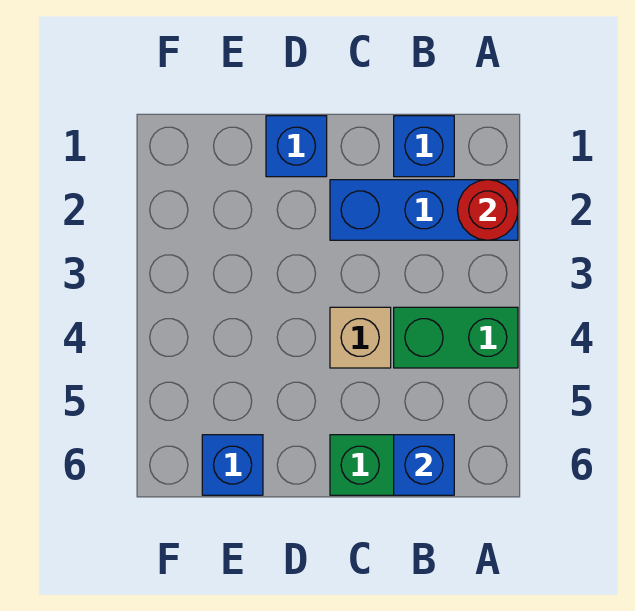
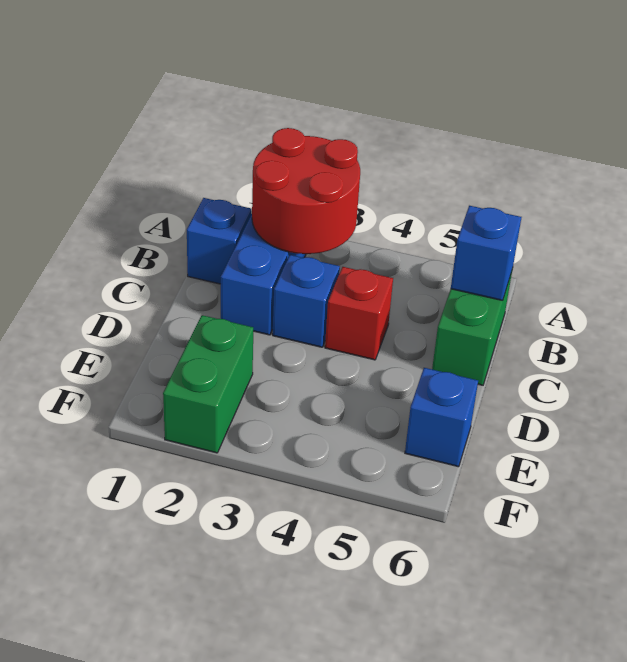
red 1x1 round brick [457,180,518,240] -> red 2x2 round brick [252,128,360,254]
green 1x2 brick [394,307,518,368] -> green 1x2 brick moved to [163,315,253,453]
tan 1x1 brick [330,307,391,368] -> red 1x1 brick [325,267,393,360]
blue 1x1 brick [266,116,327,177] -> blue 1x1 brick moved to [273,255,340,347]

